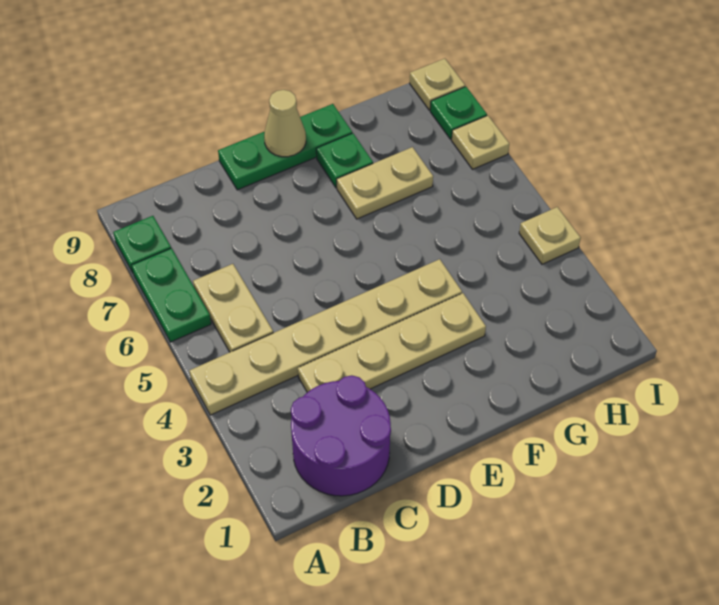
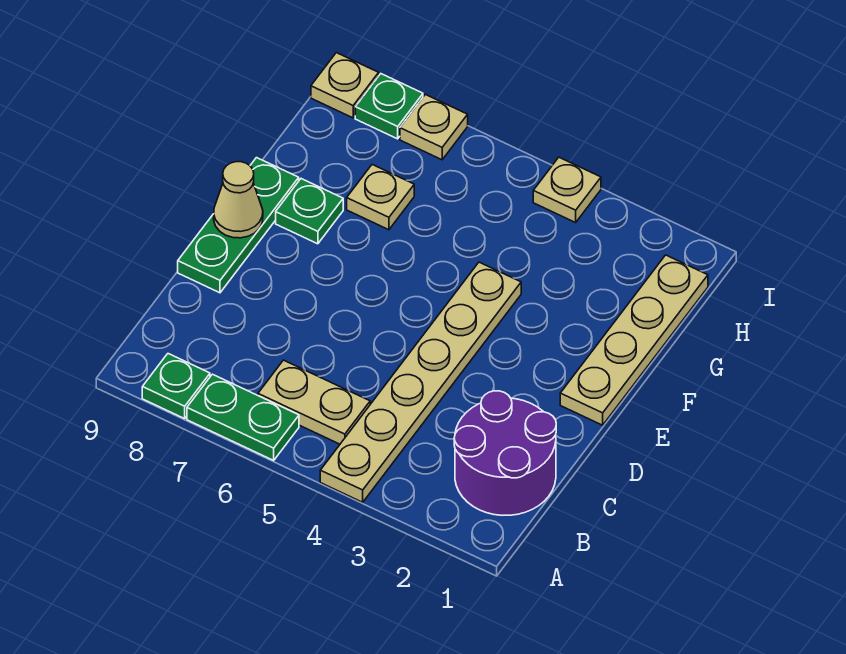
tan 1x4 plate [298,293,486,392] -> tan 1x4 plate moved to [560,255,708,425]
tan 1x2 plate [337,147,433,219] -> tan 1x1 plate [347,165,414,230]

